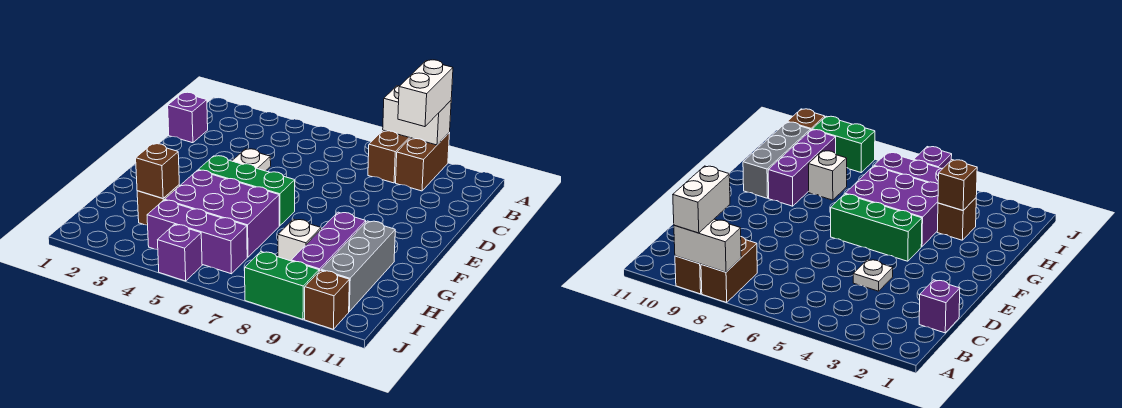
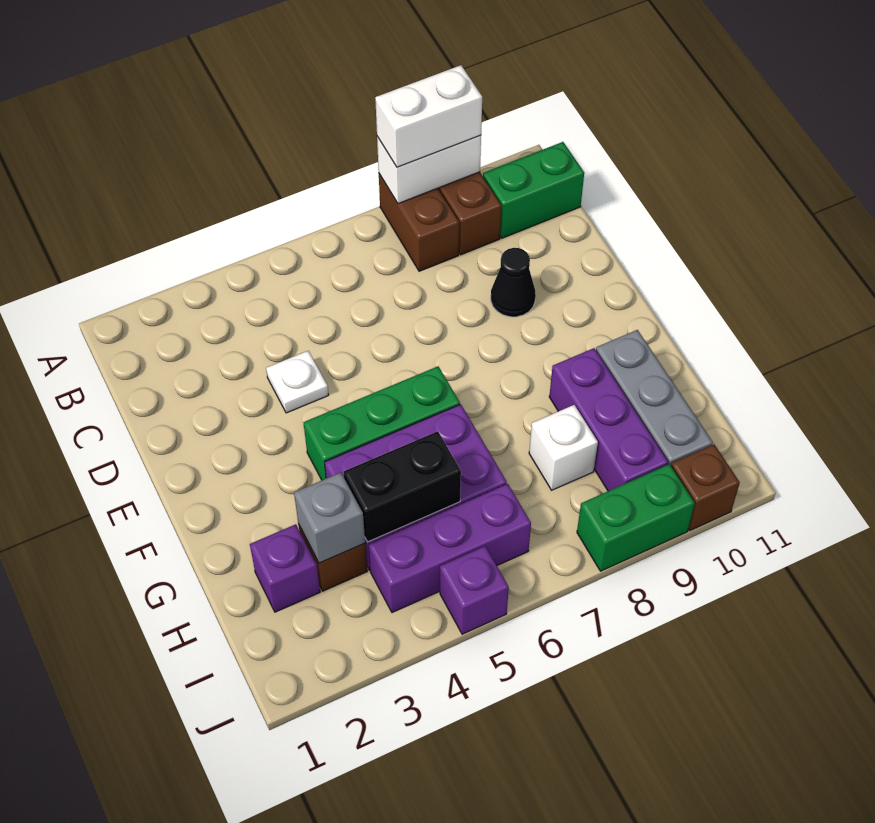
white 1x2 brick [398,60,453,127] -> white 1x2 brick turned to [375,65,482,167]
none -> green 1x2 brick [483,142,584,238]
purple 1x1 brick [168,92,208,143] -> purple 1x1 brick moved to [250,524,320,612]
none -> black 1x1 cone [491,248,536,317]
brown 1x1 brick [136,144,179,198] -> grey 1x1 brick [294,473,365,563]
none -> black 1x2 brick [344,431,461,542]

